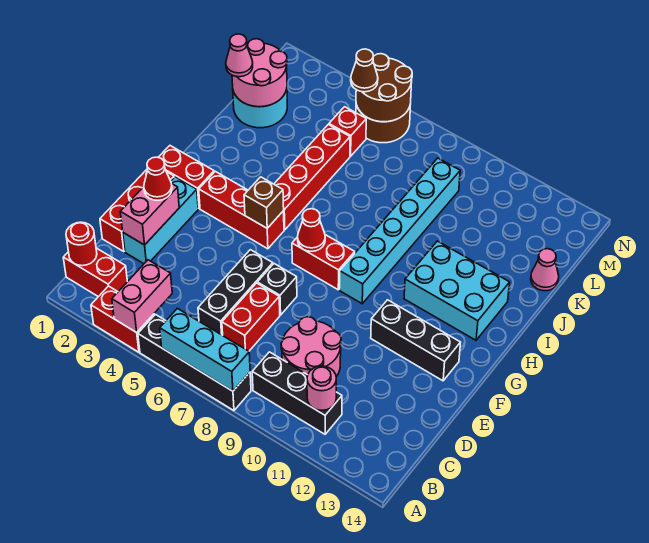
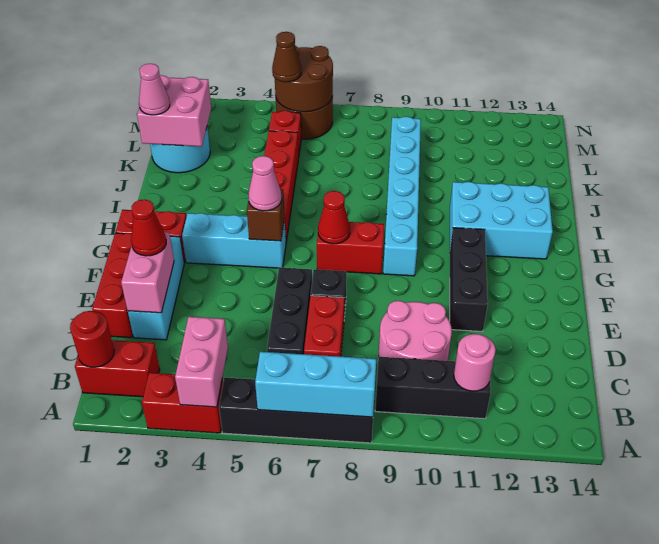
black 1x3 brick [371,300,461,381] -> black 1x3 brick turned to [450,228,488,331]
red 1x3 brick [199,171,284,249] -> cyan 1x3 brick [182,213,286,268]
pink 2x2 round brick [232,39,287,107] -> pink 2x2 brick [137,75,211,146]
pink 1x1 cone [531,249,559,291] -> pink 1x1 cone moved to [248,156,282,211]

